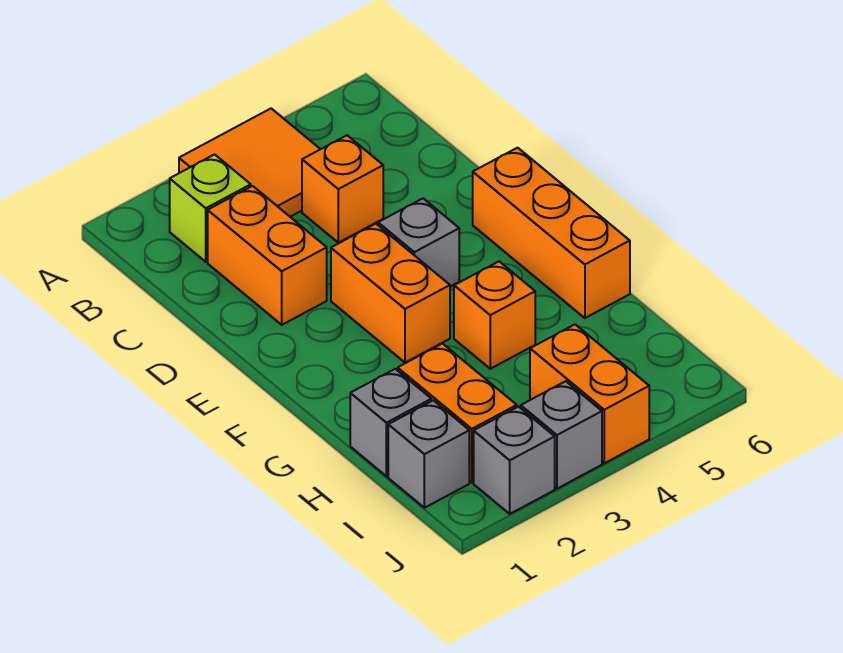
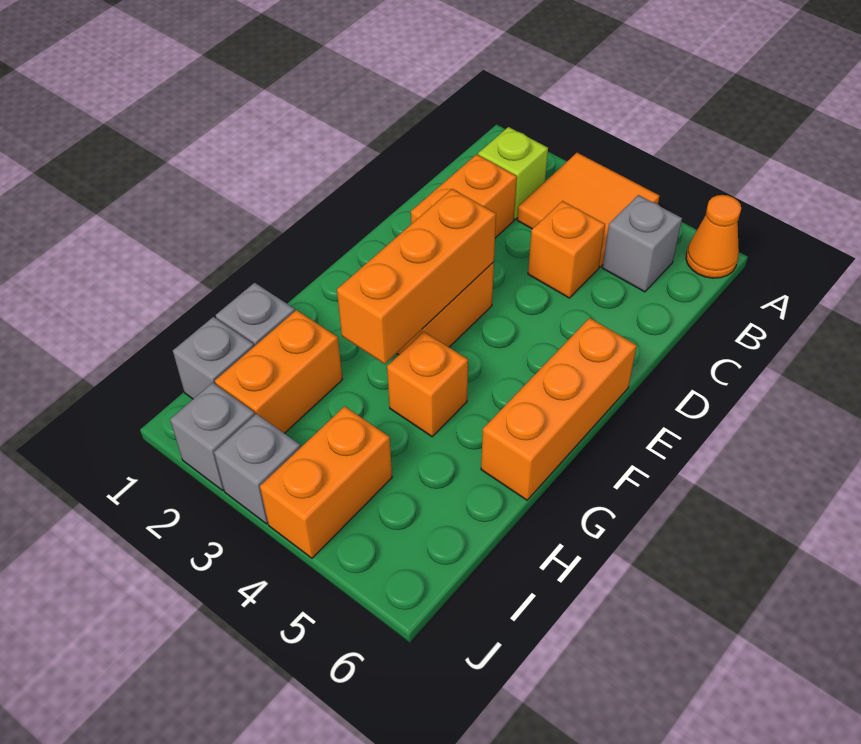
none -> orange 1x1 cone [686,195,741,278]
none -> orange 1x3 brick [337,189,496,364]
grey 1x1 brick [378,198,459,287] -> grey 1x1 brick moved to [602,195,682,292]

